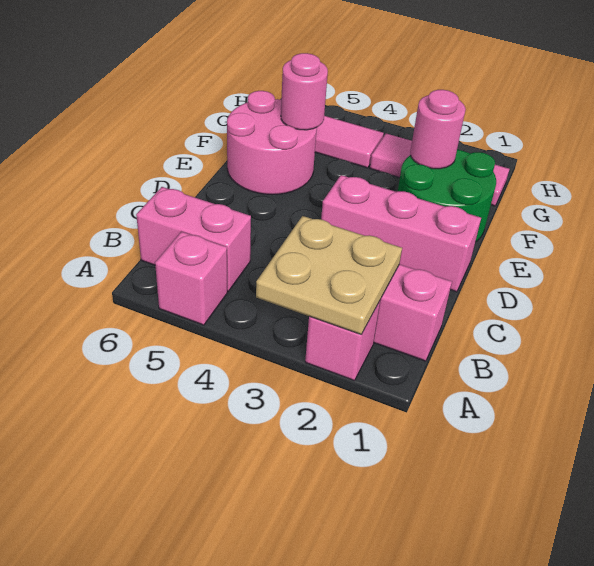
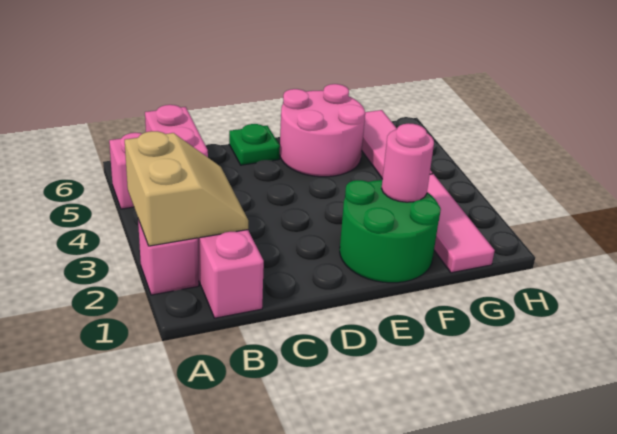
tan 2x2 plate [256,216,402,334] -> tan 2x2 slope [125,131,248,246]
pink 1x3 brick [321,175,481,292] -> none
none -> green 1x1 plate [229,124,280,165]
pink 1x1 round brick [281,53,328,130] -> none

